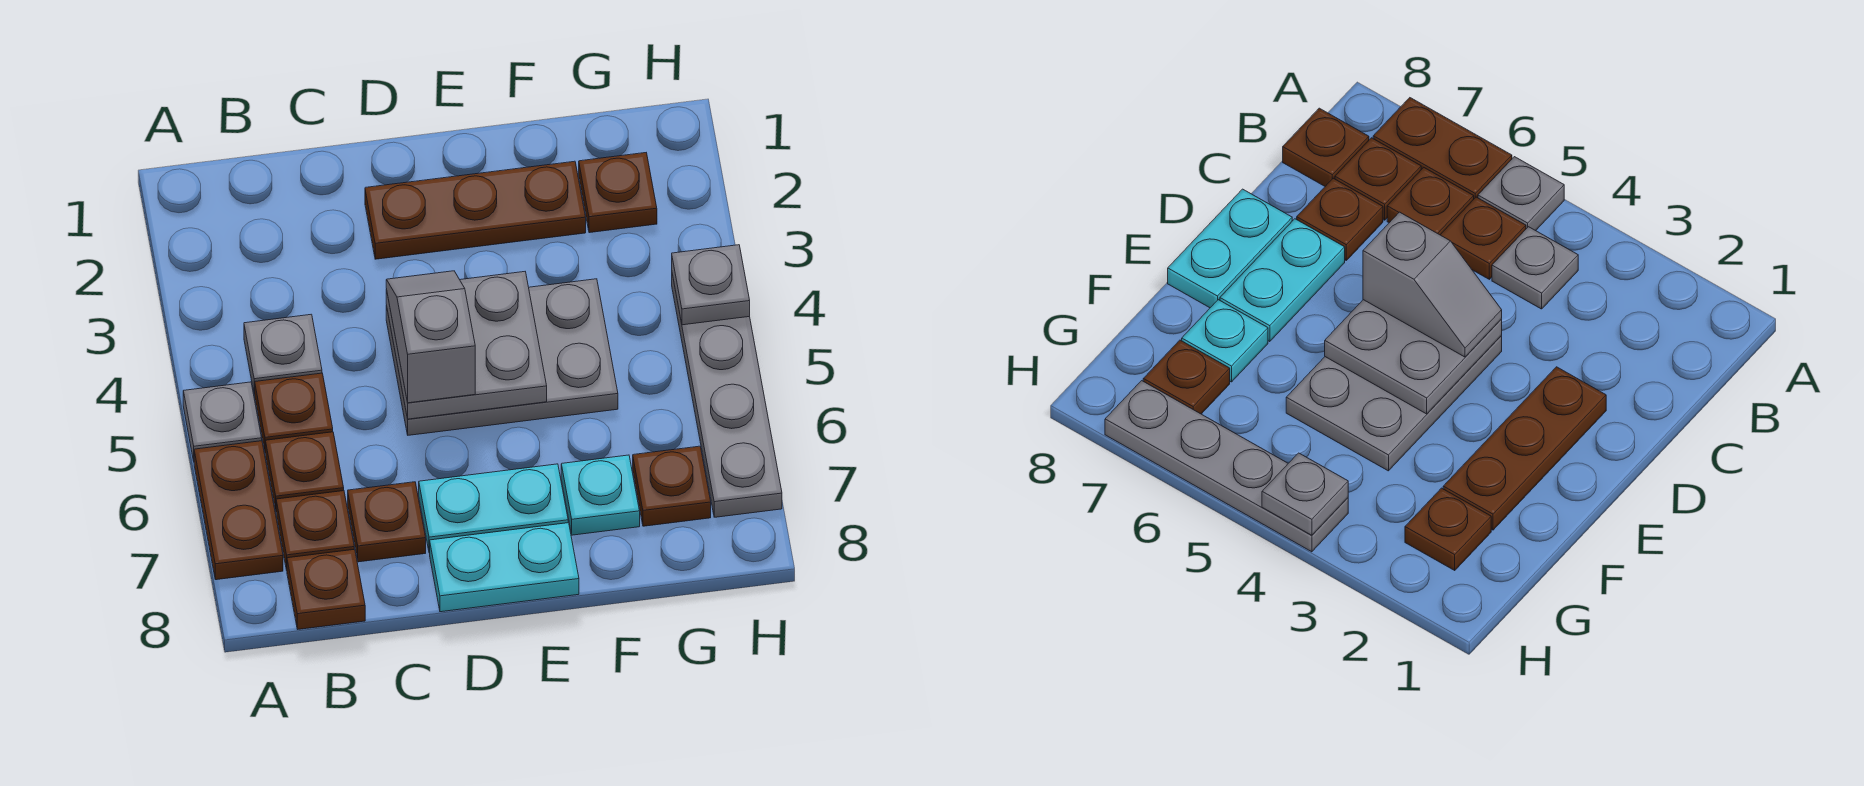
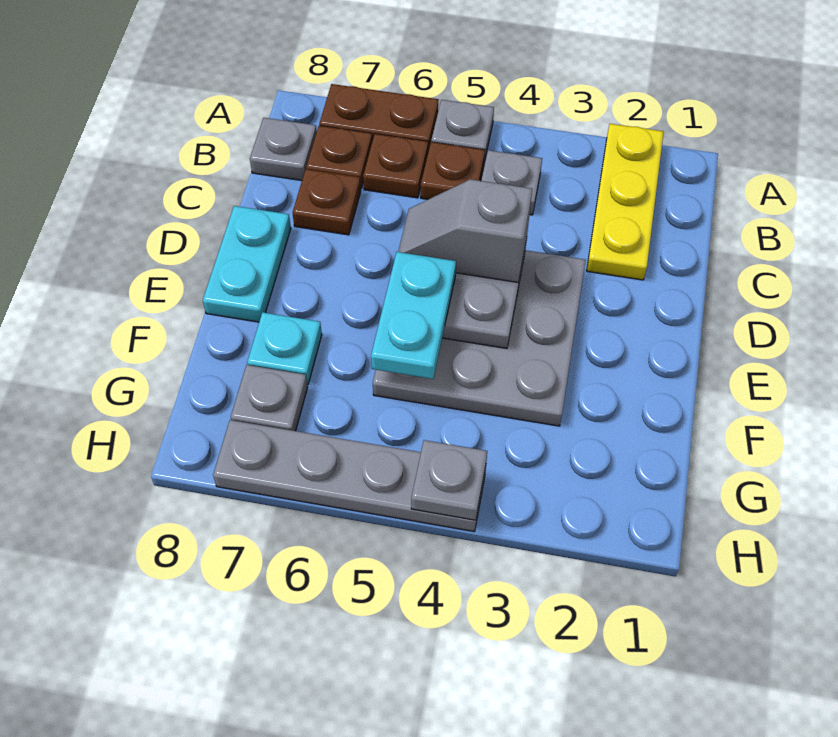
none -> yellow 1x3 plate [587,124,664,280]
brown 1x1 plate [287,549,365,629] -> grey 1x1 plate [250,118,317,180]
brown 1x3 plate [365,161,586,259] -> none
grey 2x3 plate [386,279,618,435] -> grey 3x3 plate [373,250,586,426]
grey 1x2 slope [386,271,475,403] -> grey 1x2 slope turned to [398,179,532,282]
cyan 1x2 plate [419,464,568,553] -> cyan 1x2 plate moved to [371,252,456,379]
brown 1x1 plate [579,153,657,233] -> none
brown 1x1 plate [633,446,711,526] -> grey 1x1 plate [231,365,308,431]

